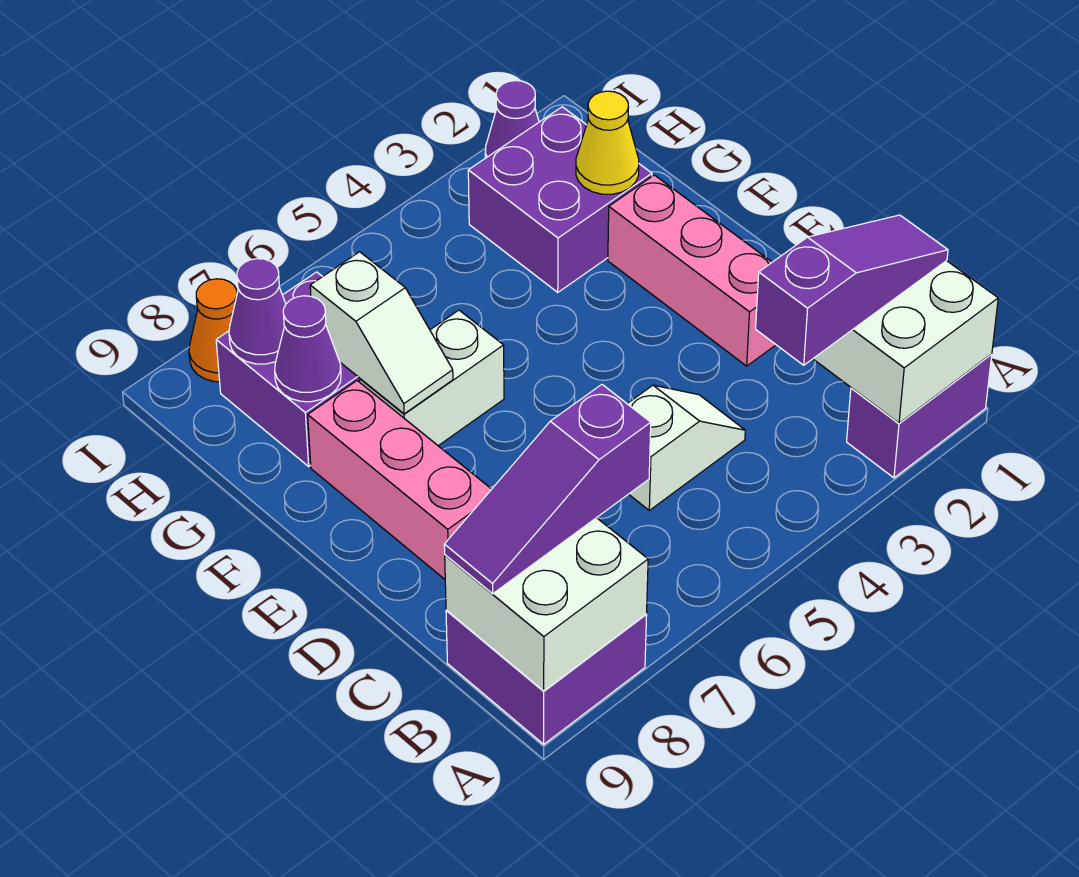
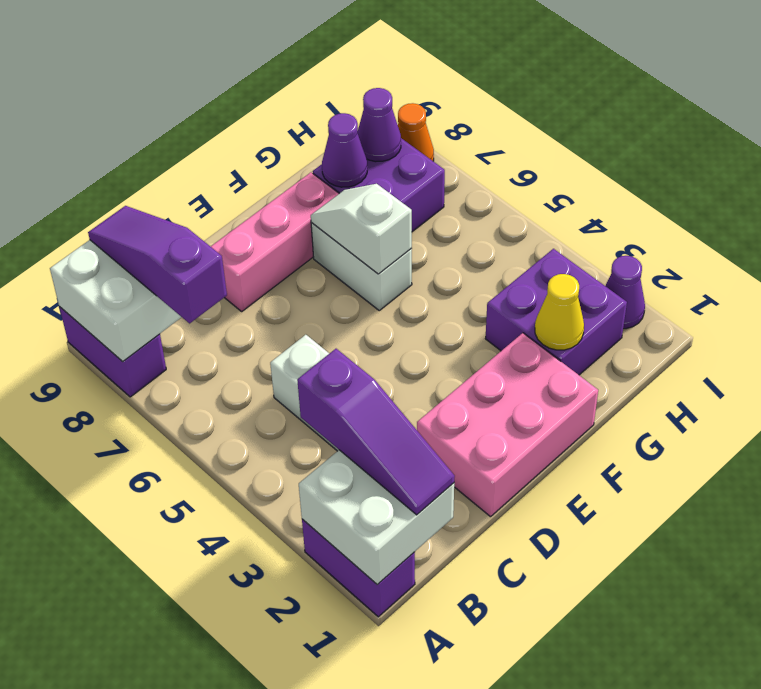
purple 2x2 brick [446,610,647,744] -> purple 1x2 brick [59,307,166,397]
pink 1x3 brick [608,175,776,366] -> pink 2x3 brick [417,333,598,517]
white 1x2 slope [310,252,453,414] -> white 1x2 slope turned to [311,184,412,274]

